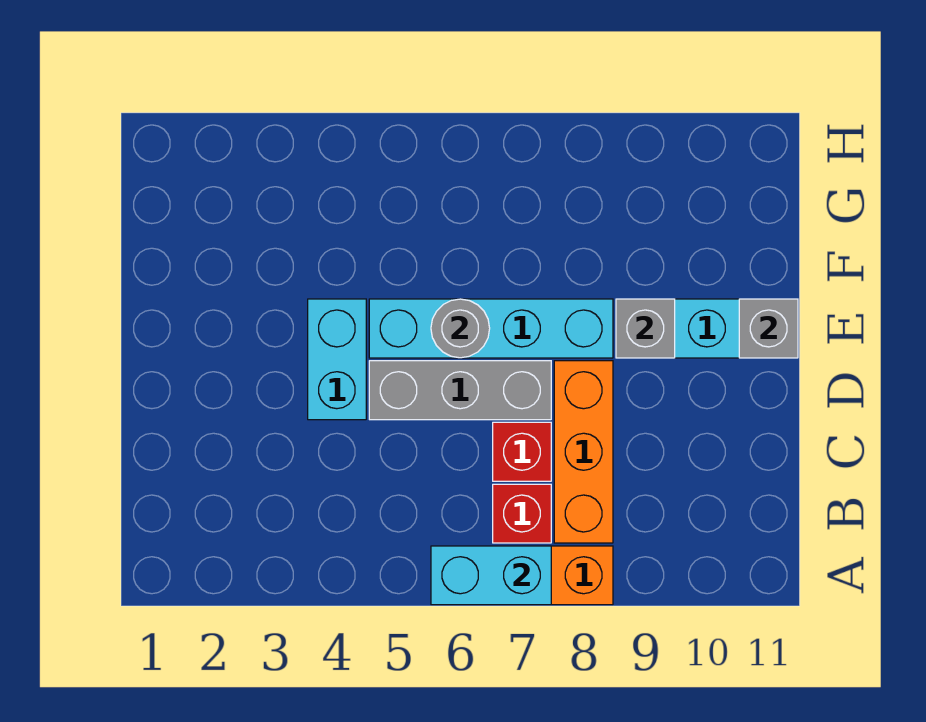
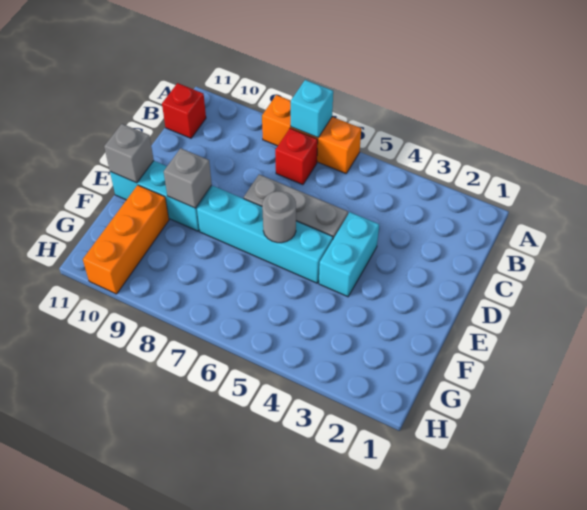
cyan 1x2 brick [431,546,551,605] -> cyan 1x1 brick [291,80,333,138]
orange 1x3 brick [554,361,613,543] -> orange 1x3 brick moved to [83,185,169,294]
red 1x1 brick [493,422,551,481] -> red 1x1 brick moved to [162,83,206,138]

